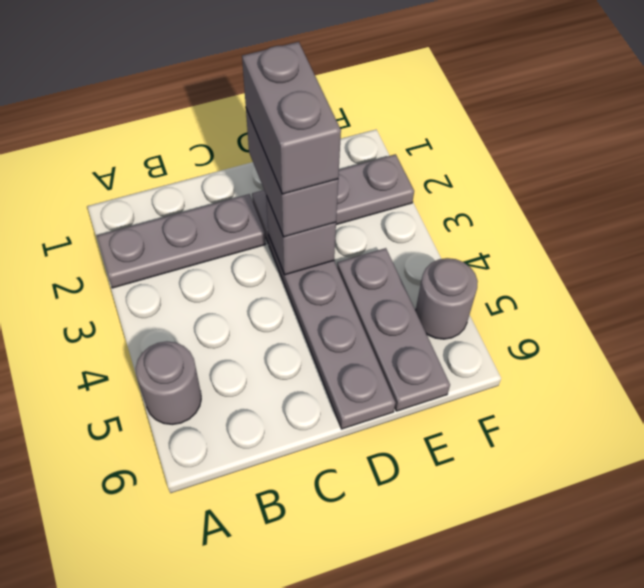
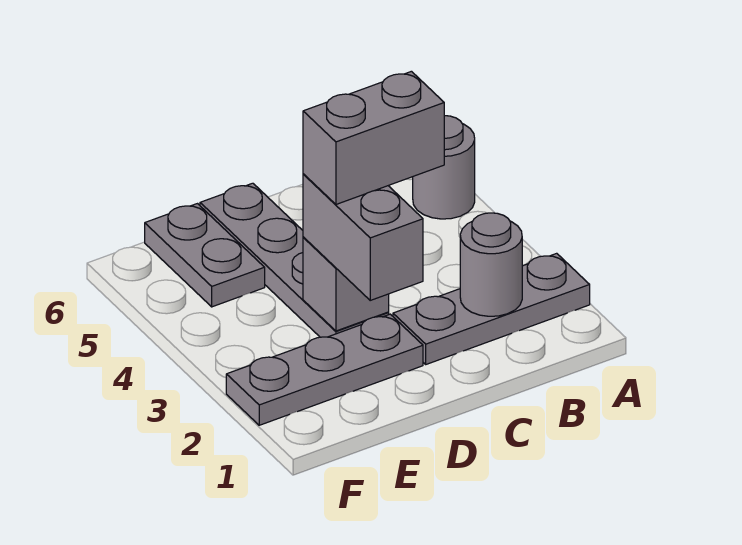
grey 1x2 brick [242,42,341,194] -> grey 1x2 brick turned to [303,71,444,204]
grey 1x3 plate [337,248,450,411] -> grey 1x2 plate [145,204,265,307]
grey 1x1 round brick [416,258,478,339] -> grey 1x1 round brick moved to [460,213,522,316]

